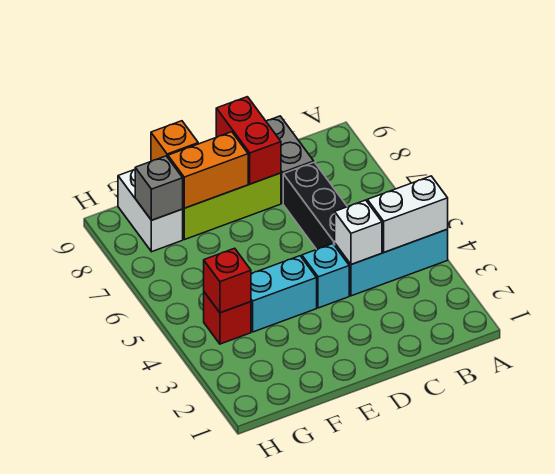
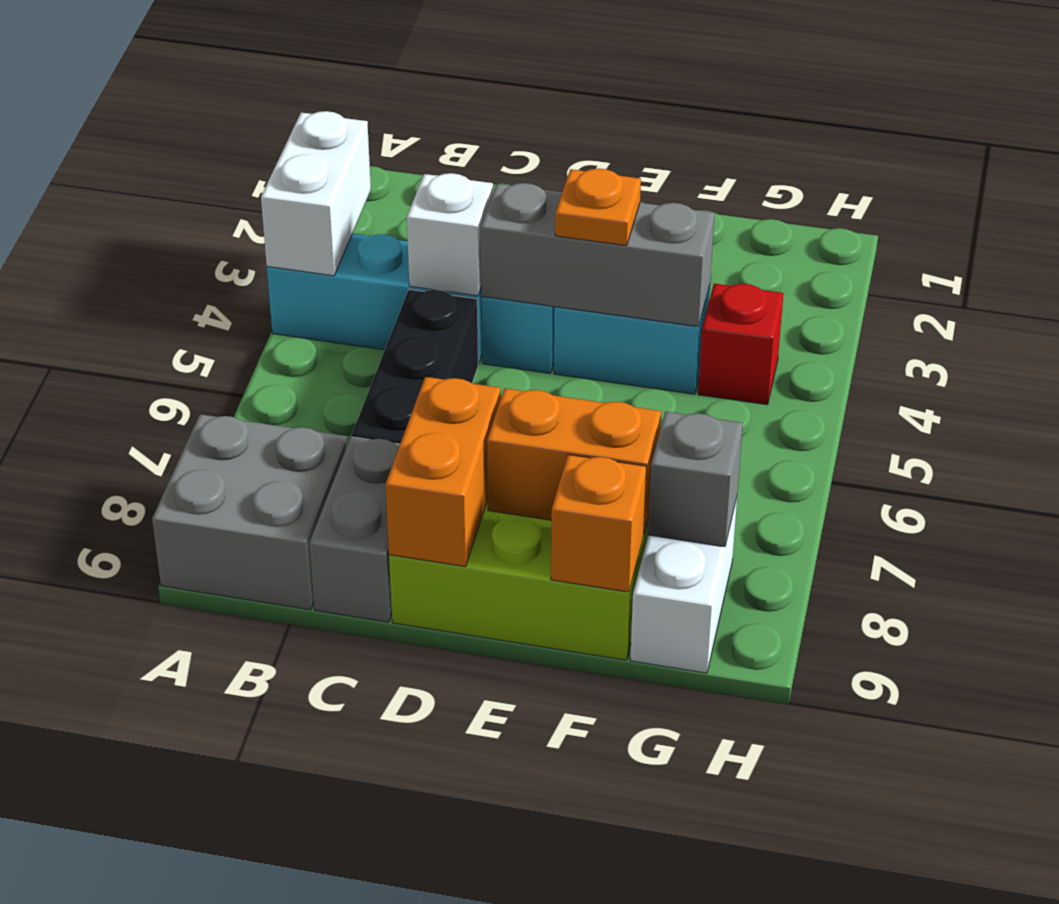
white 1x2 brick [367,176,448,252] -> white 1x2 brick turned to [261,111,371,276]
none -> grey 2x2 brick [152,414,348,610]
none -> grey 1x3 brick [481,183,714,327]
red 1x2 brick [216,97,281,184] -> orange 1x2 brick [386,377,501,567]
none -> orange 1x1 plate [555,168,641,246]
red 1x1 brick [204,248,251,313] -> none

